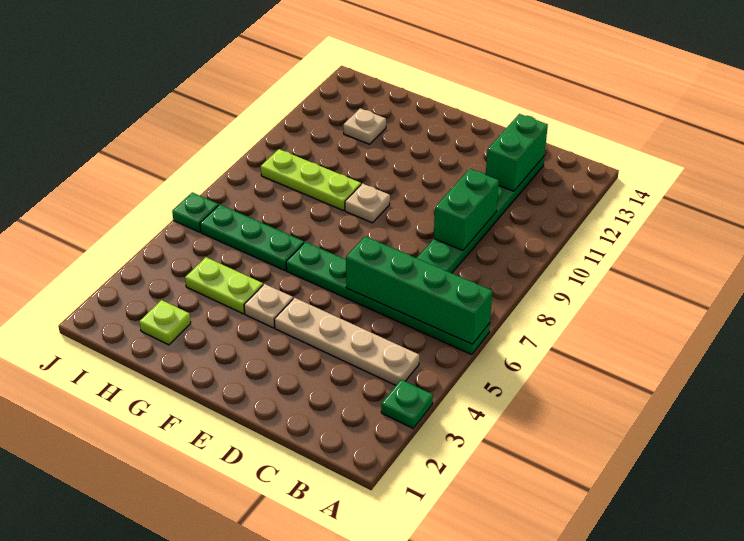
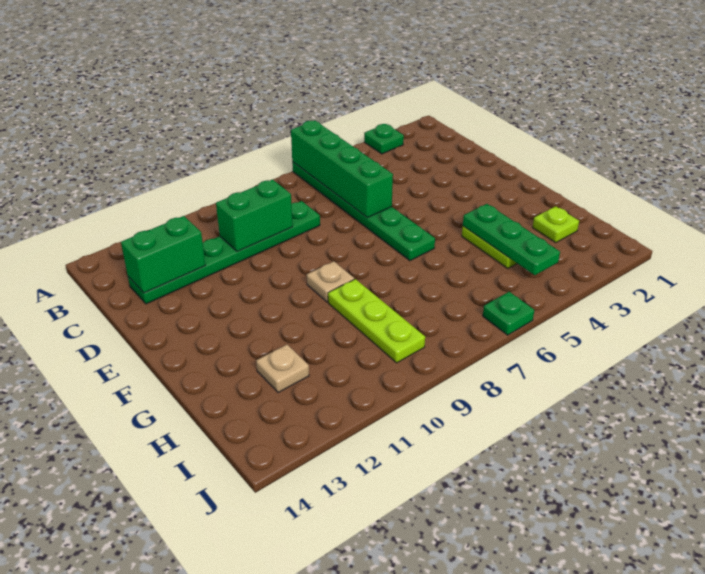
tan 1x4 plate [274,298,419,385] -> none
tan 1x1 plate [244,284,293,328] -> none
green 1x3 plate [200,205,304,271] -> green 1x3 plate moved to [463,204,560,275]

